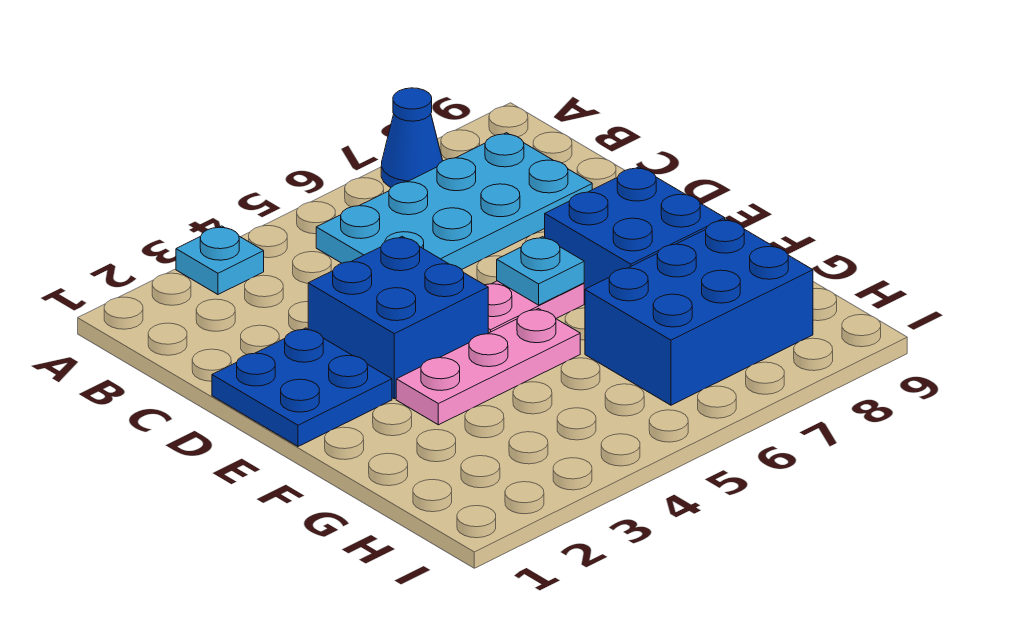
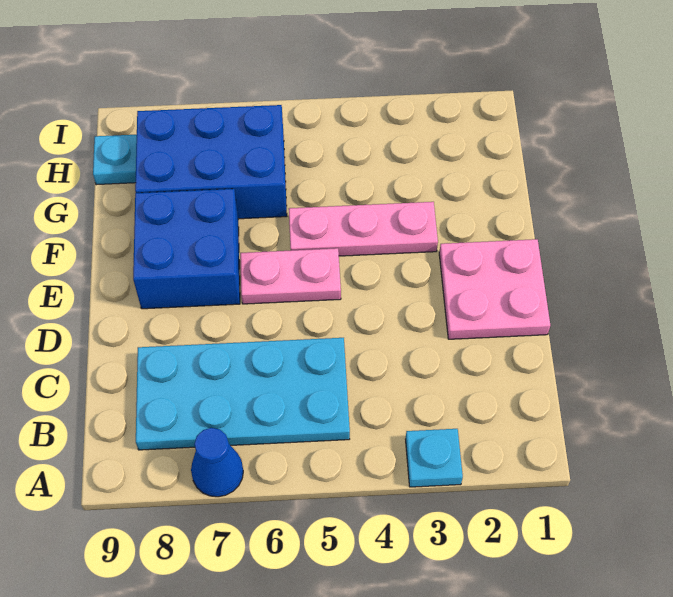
blue 2x2 plate [212,328,392,446] -> pink 2x2 plate [439,239,550,339]
blue 2x2 brick [308,236,488,399] -> none
cyan 1x1 plate [497,237,584,305] -> cyan 1x1 plate moved to [93,135,137,185]

